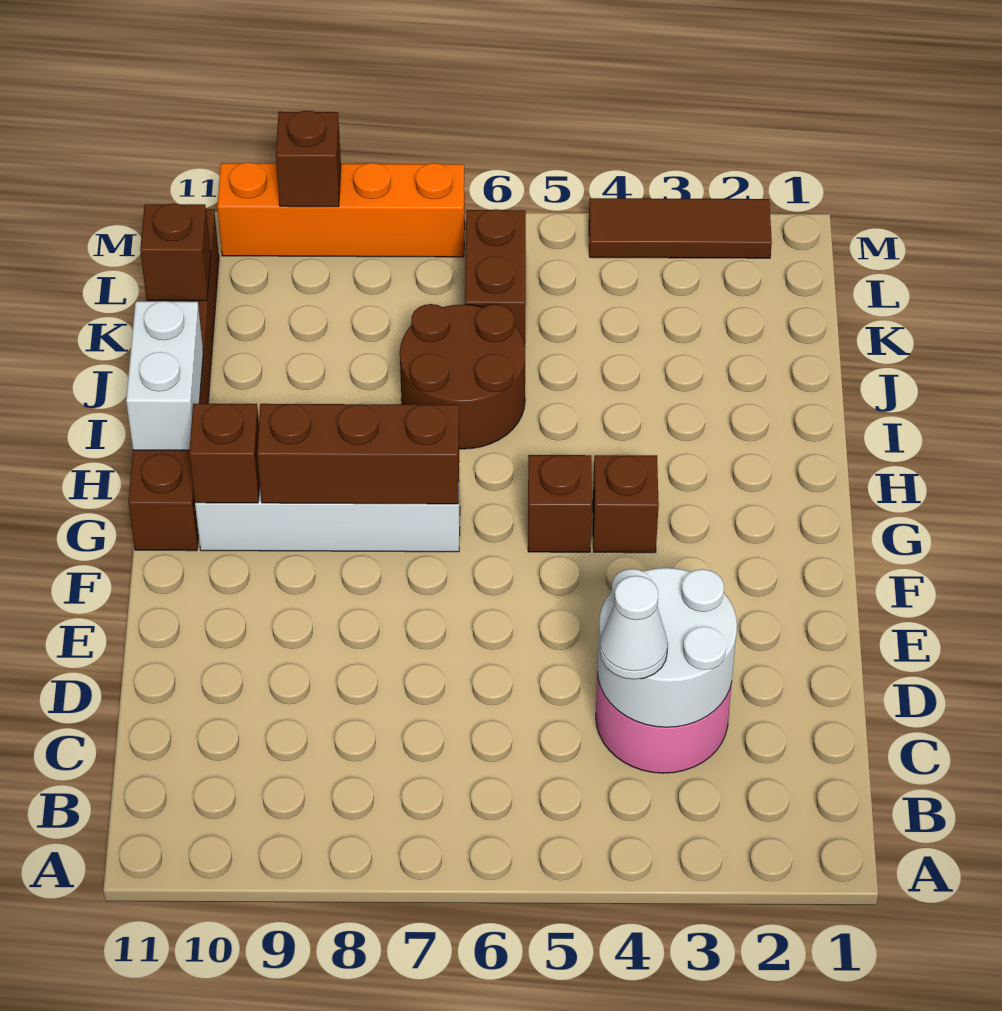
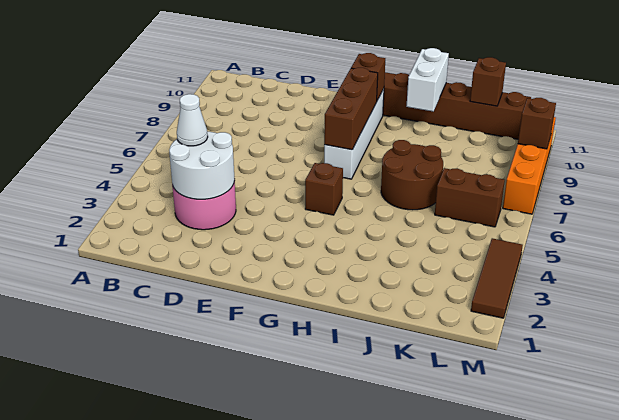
brown 1x1 brick [593,455,659,553] -> none
white 1x2 brick [126,301,203,450] -> white 1x2 brick turned to [406,48,449,112]

